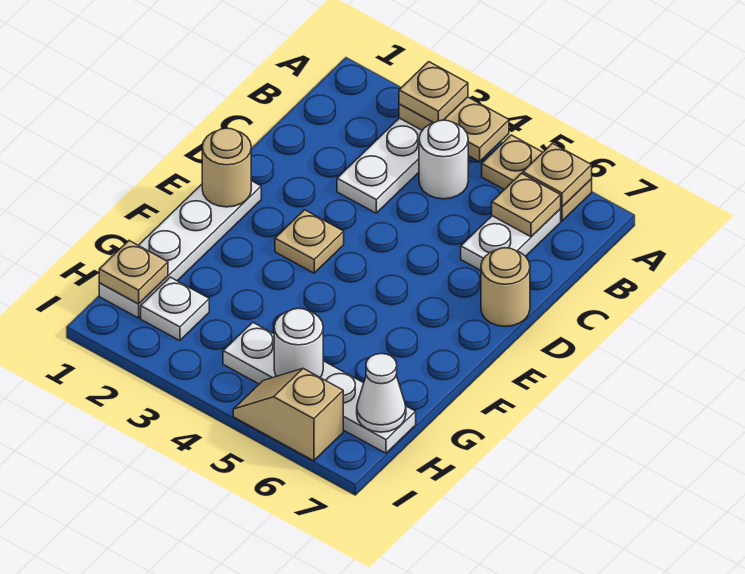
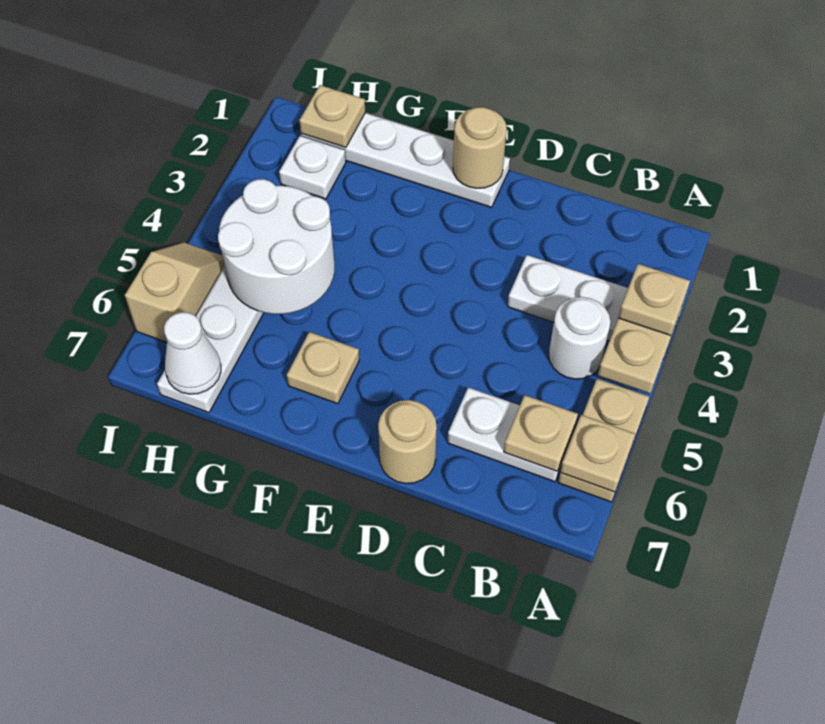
tan 1x1 plate [275,210,344,273] -> tan 1x1 plate moved to [287,332,359,404]
white 1x1 round brick [274,308,323,377] -> white 2x2 round brick [218,179,335,314]

